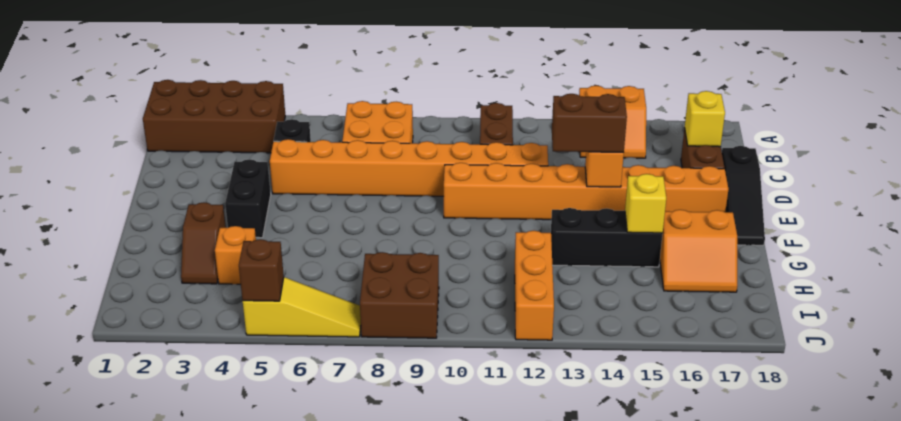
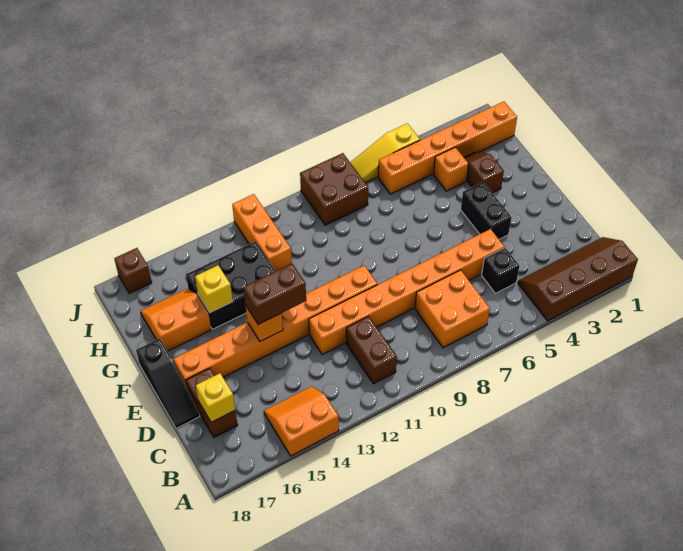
brown 2x4 brick [143,80,285,153] -> brown 2x4 slope [518,237,638,321]
black 1x3 slope [722,146,765,245] -> black 1x3 slope turned to [136,338,200,428]
black 1x3 brick [551,208,663,267] -> black 2x3 brick [186,242,275,329]
none -> orange 1x6 brick [378,102,517,194]
brown 1x1 brick [239,239,284,301] -> brown 1x1 brick moved to [114,248,152,294]

